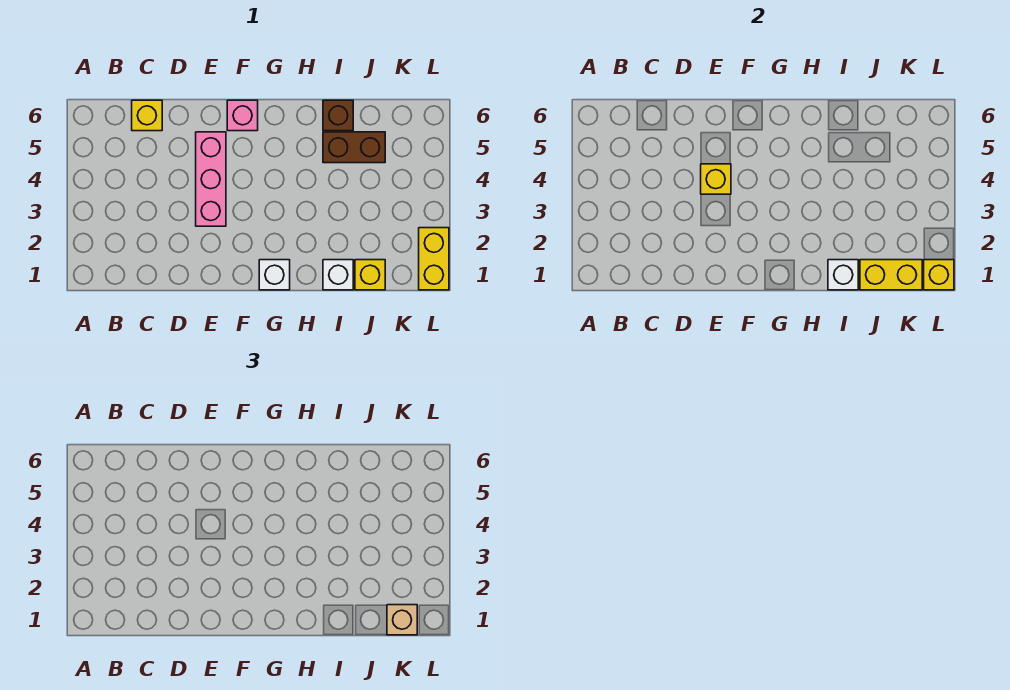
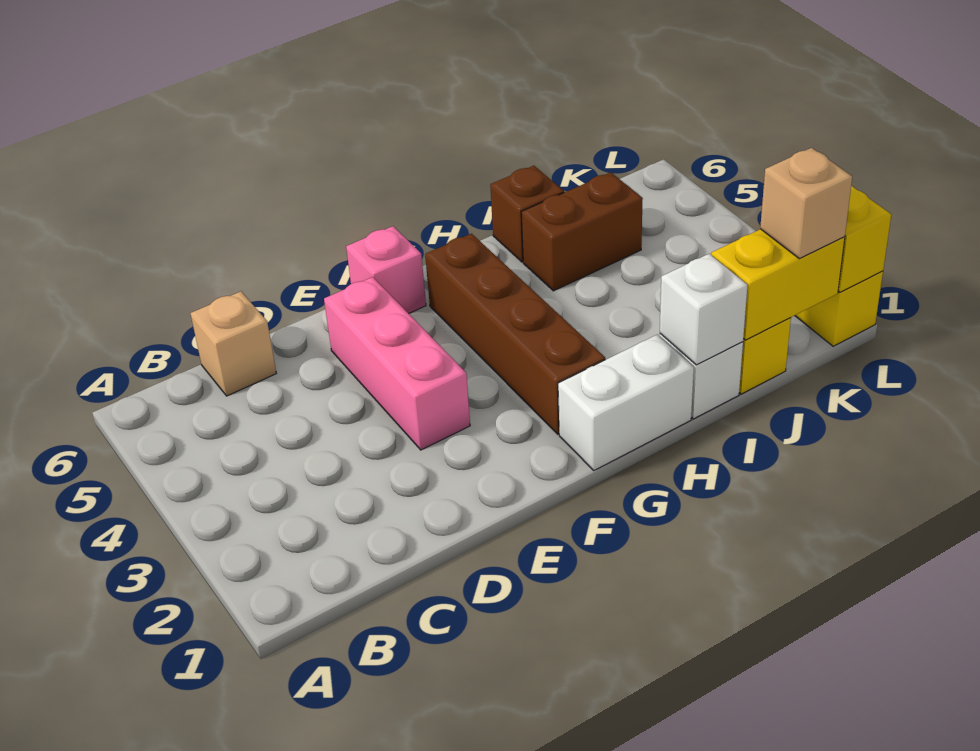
yellow 1x1 brick [132,100,162,131] -> tan 1x1 brick [191,291,276,396]
yellow 1x1 brick [701,164,731,194] -> none
white 1x1 brick [259,260,290,290] -> white 1x2 brick [558,335,694,470]
none -> brown 1x4 brick [425,234,605,434]

